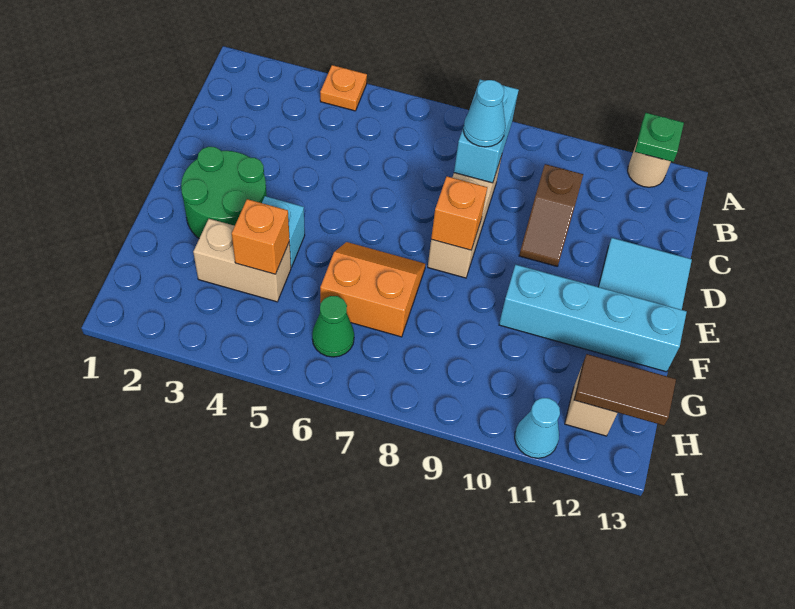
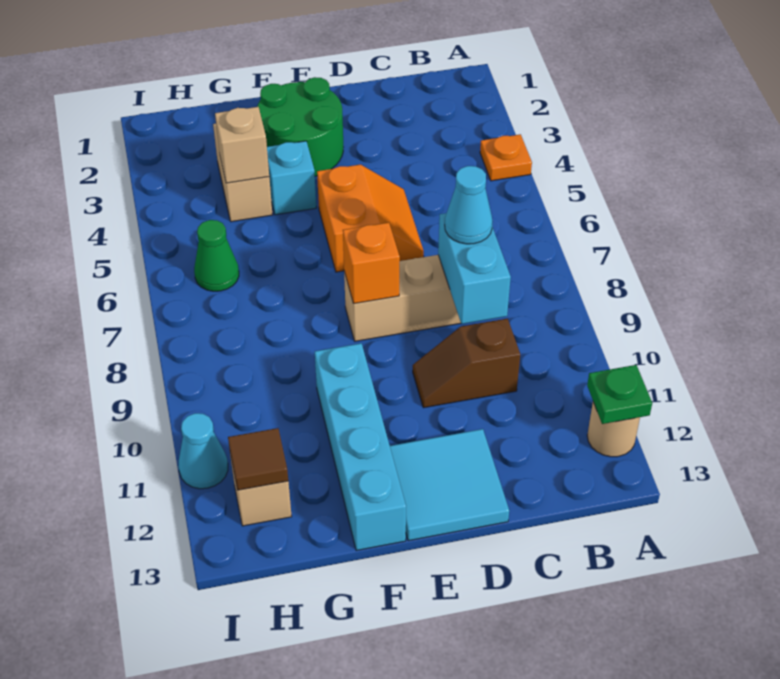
cyan 1x2 brick [454,80,519,183] -> cyan 1x2 brick turned to [438,213,511,324]
orange 2x2 slope [320,242,426,337] -> orange 2x2 slope moved to [317,165,424,272]
orange 1x1 brick [232,199,290,274] -> tan 1x1 brick [215,107,269,183]
brown 1x2 tile [574,354,676,426] -> brown 1x1 tile [228,428,288,490]

